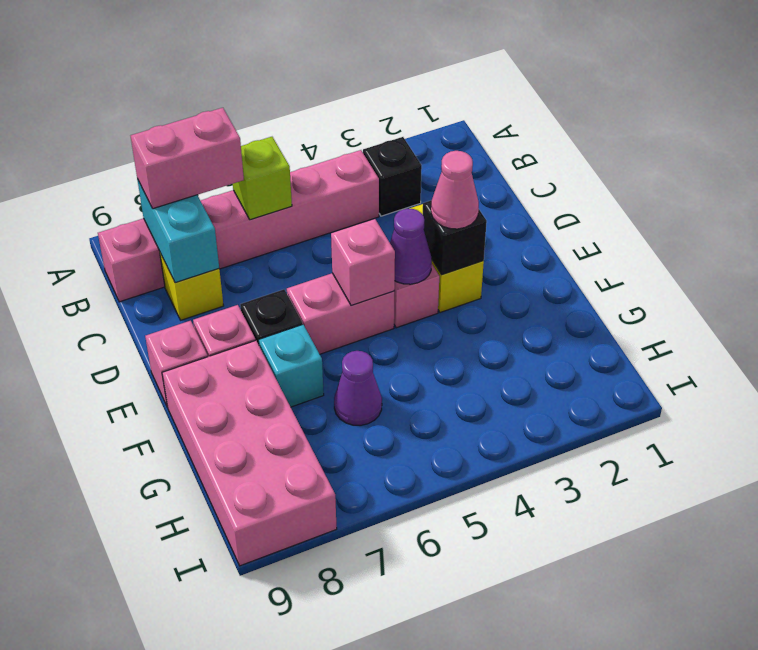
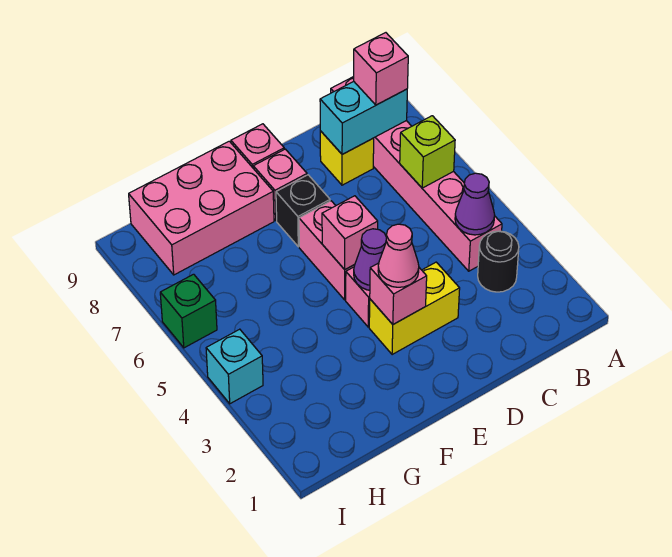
black 1x1 brick [363,137,422,216] -> black 1x1 round brick [478,231,519,292]
pink 1x2 brick [131,108,244,209] -> pink 1x1 brick [354,33,408,105]
black 1x1 brick [423,201,487,274] -> pink 1x1 brick [370,263,427,324]
cyan 1x1 brick [259,325,324,407] -> cyan 1x1 brick moved to [206,329,263,404]
pink 2x4 brick [162,340,337,566] -> pink 2x3 brick [129,141,274,275]
purple 1x1 cone [334,351,382,426] -> purple 1x1 cone moved to [455,173,495,235]
none -> green 1x1 brick [160,274,217,348]

